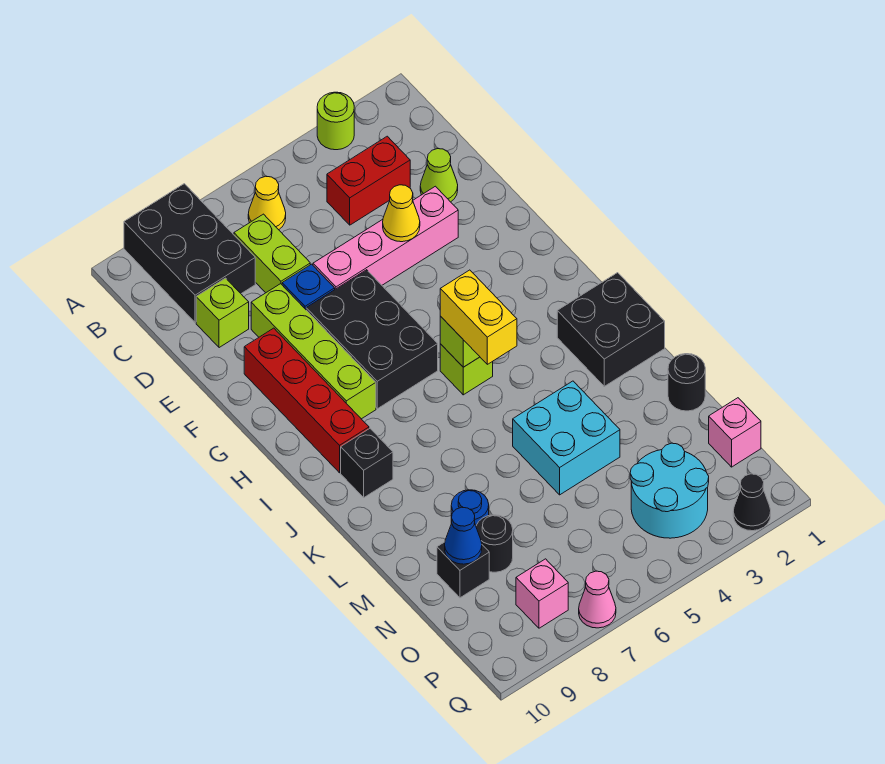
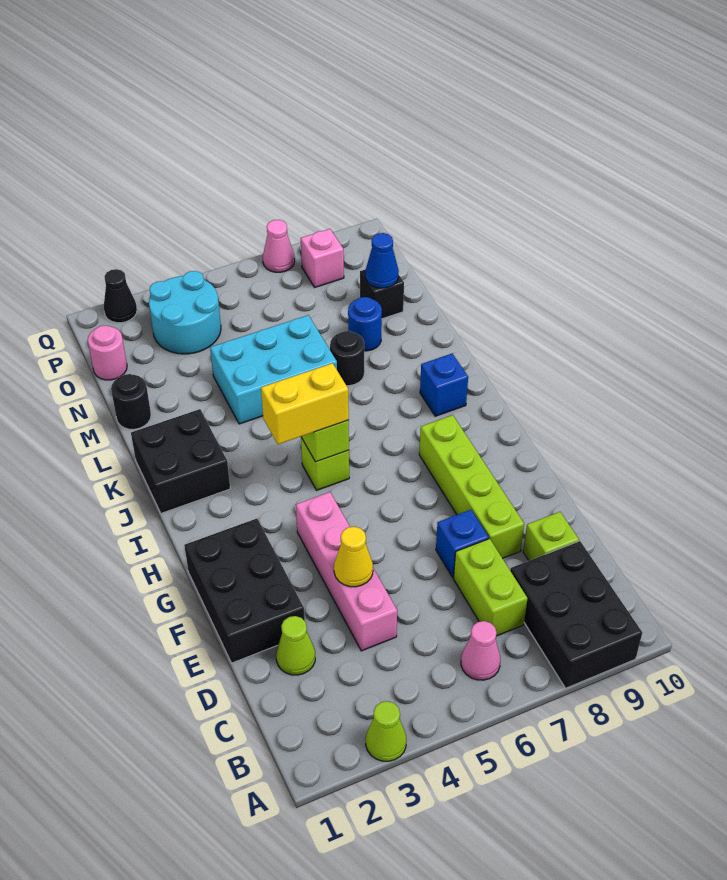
lime 1x1 round brick [317,92,354,150] -> lime 1x1 cone [366,701,406,761]
yellow 1x1 cone [248,176,286,230] -> pink 1x1 cone [461,621,500,680]
red 1x2 brick [327,136,410,225] -> none
pink 1x4 brick [313,186,458,289] -> pink 1x4 brick turned to [296,492,397,651]
black 2x3 brick [306,270,438,409] -> black 2x3 brick moved to [184,519,305,663]
red 1x4 brick [244,328,369,473] -> none
yellow 1x2 brick [440,270,517,364] -> yellow 1x2 brick turned to [261,363,349,445]
black 1x1 brick [341,429,393,497] -> blue 1x1 brick [420,353,468,416]
cyan 2x2 brick [513,381,620,495] -> cyan 2x3 brick [210,315,337,424]
black 1x1 round brick [476,515,513,572] -> black 1x1 round brick moved to [330,331,364,386]
pink 1x1 brick [709,398,761,467] -> pink 1x1 round brick [88,325,127,380]

